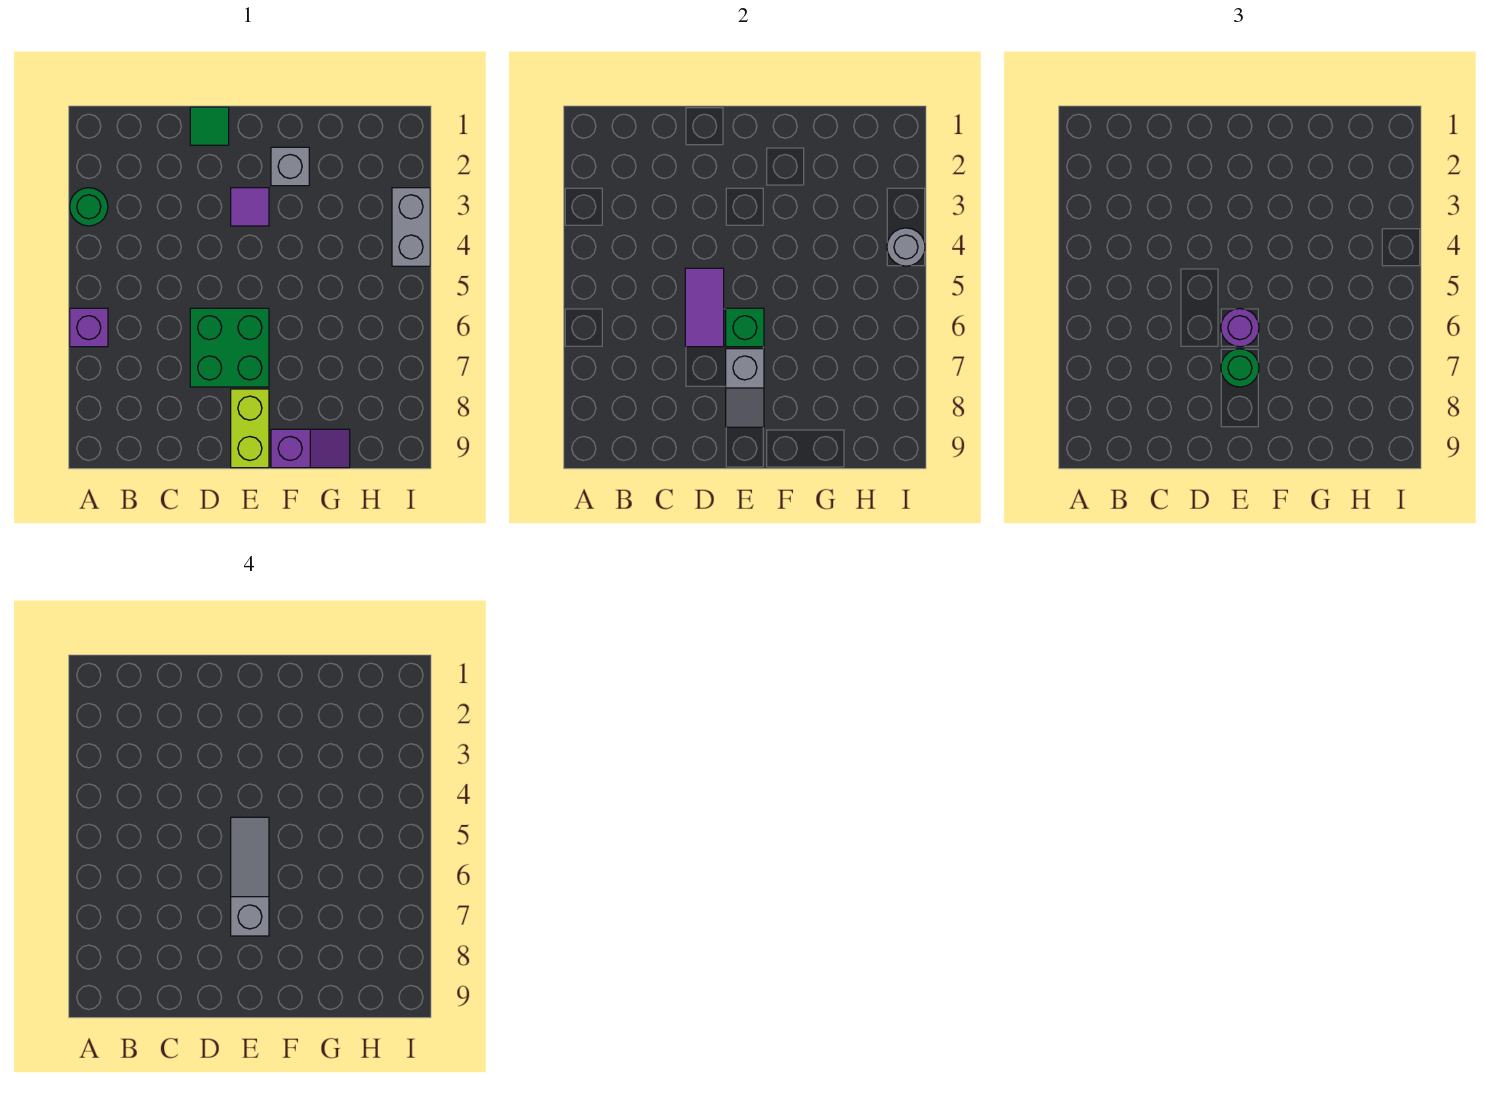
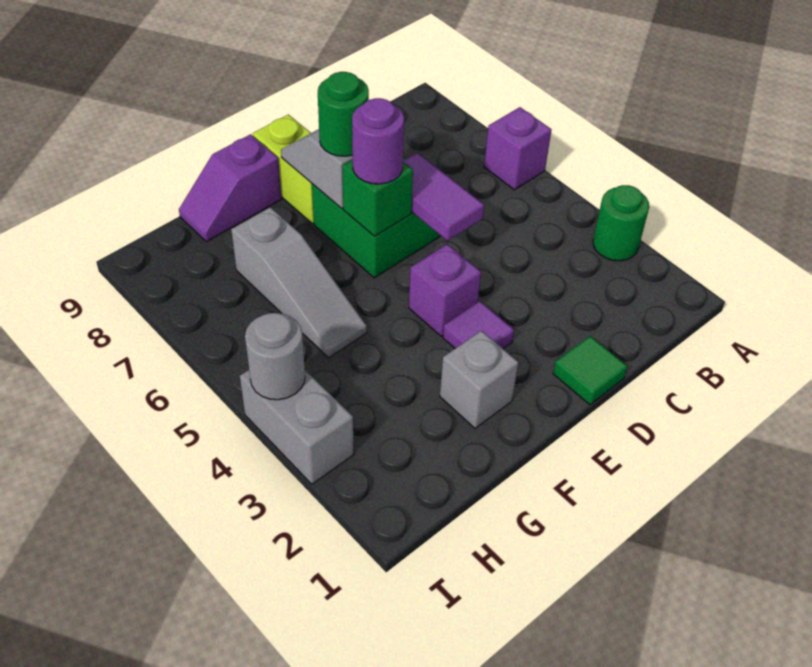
none -> purple 1x1 brick [409,244,481,336]
grey 1x3 slope [231,817,269,936] -> grey 1x3 slope moved to [231,207,367,358]

